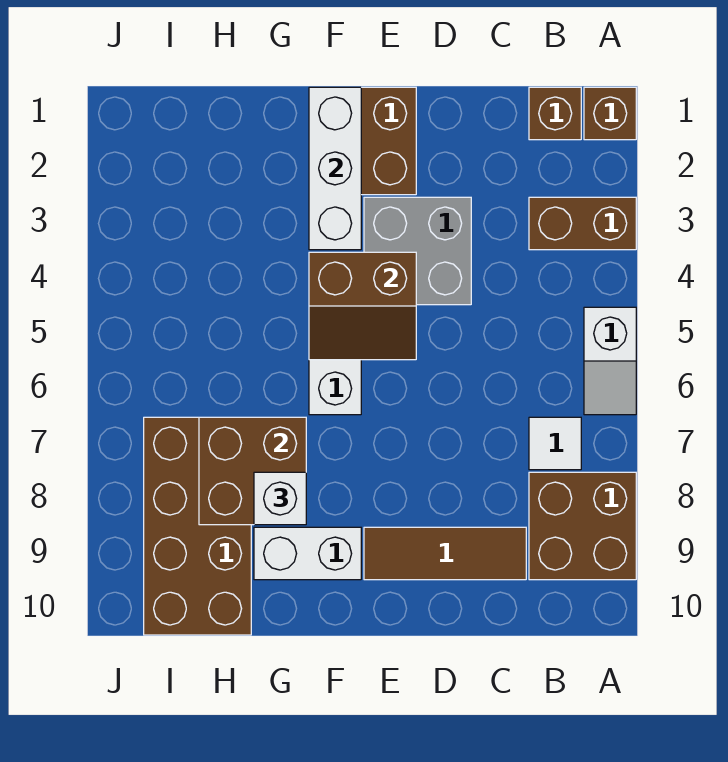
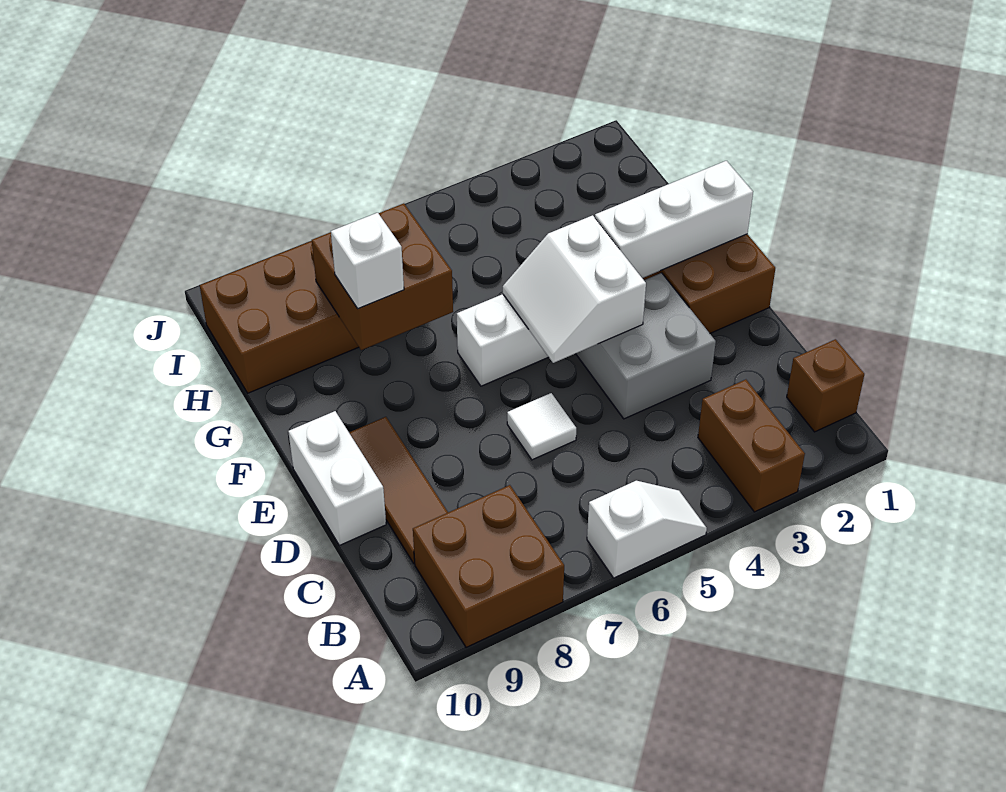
brown 1x1 brick [584,87,636,140] -> none
white 1x2 slope [584,307,636,415] -> white 1x2 slope turned to [587,481,707,578]
white 1x1 tile [529,417,581,470] -> white 1x1 tile moved to [507,393,576,460]
brown 2x2 slope [309,252,416,360] -> white 2x2 slope [503,215,646,363]
white 1x2 brick [254,527,361,580] -> white 1x2 brick moved to [288,411,386,545]

